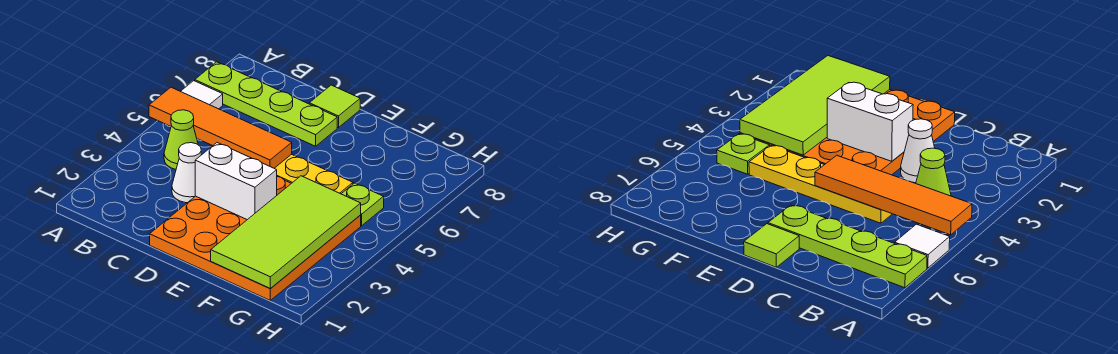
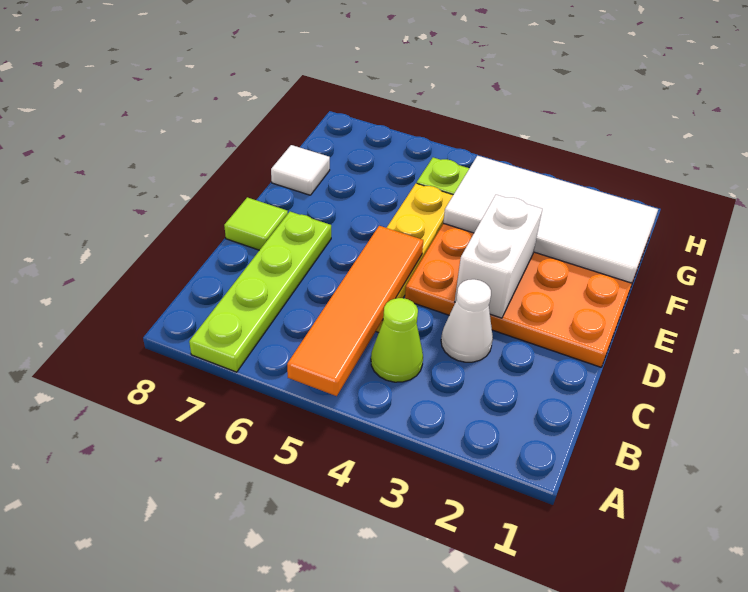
white 1x1 tile [181,81,223,109] -> white 1x1 tile moved to [271,145,330,195]
lime 2x4 tile [211,176,361,289] -> white 2x4 tile [443,156,658,283]

